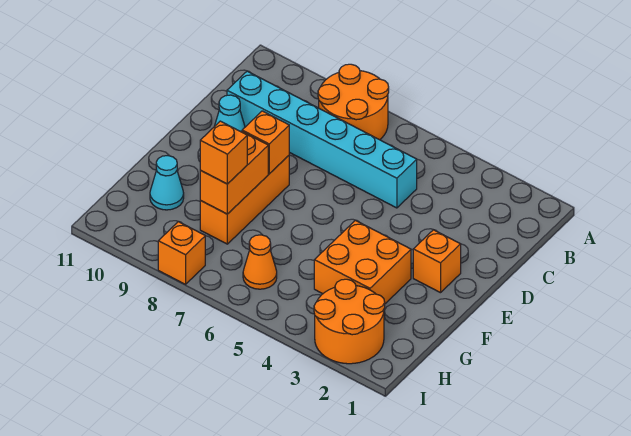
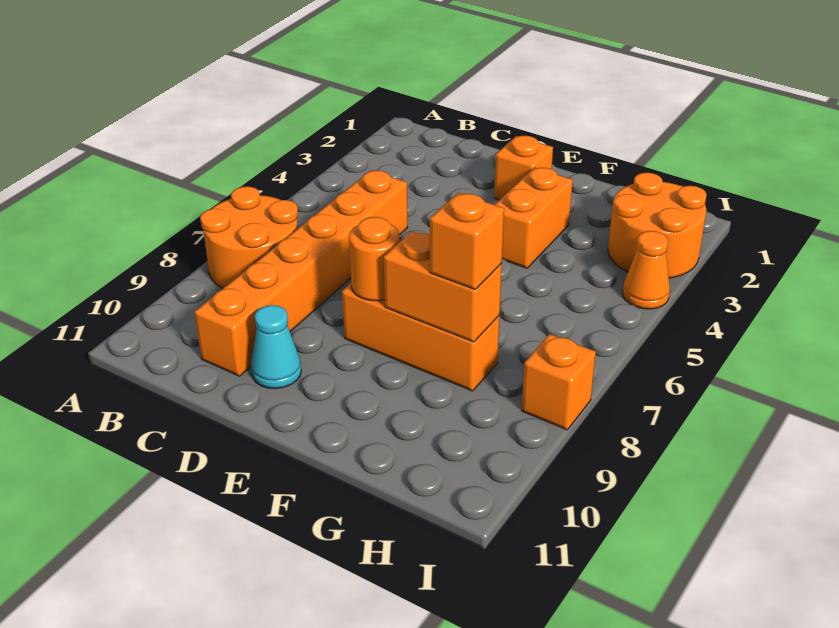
cyan 1x6 brick [227,71,417,208] -> orange 1x6 brick [194,170,408,376]
orange 1x1 brick [242,111,289,174] -> orange 1x1 round brick [349,217,400,301]
orange 2x2 brick [314,220,411,304] -> orange 1x2 brick [495,167,573,268]
cyan 1x1 cone [150,156,184,210] -> none
orange 1x1 cone [243,235,277,289] -> orange 1x1 cone moved to [623,231,670,309]

